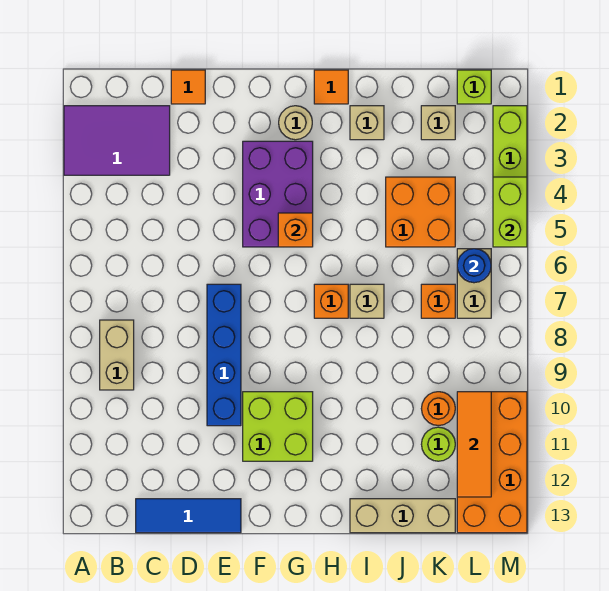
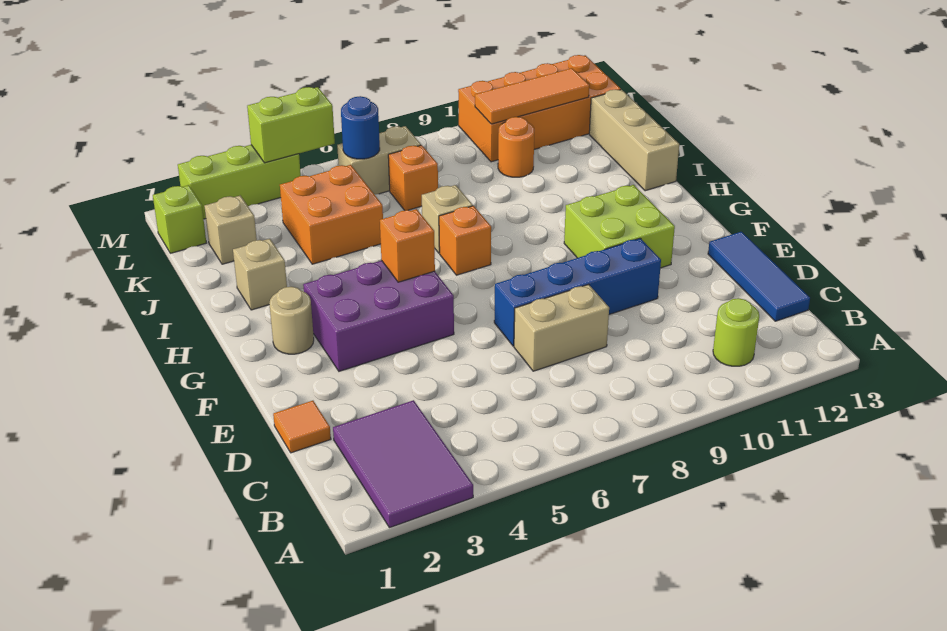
tan 1x2 brick [100,320,134,390] -> tan 1x2 brick moved to [514,284,609,371]
orange 1x1 tile [314,70,348,104] -> none
lime 1x1 round brick [421,427,455,461] -> lime 1x1 round brick moved to [713,298,759,366]

